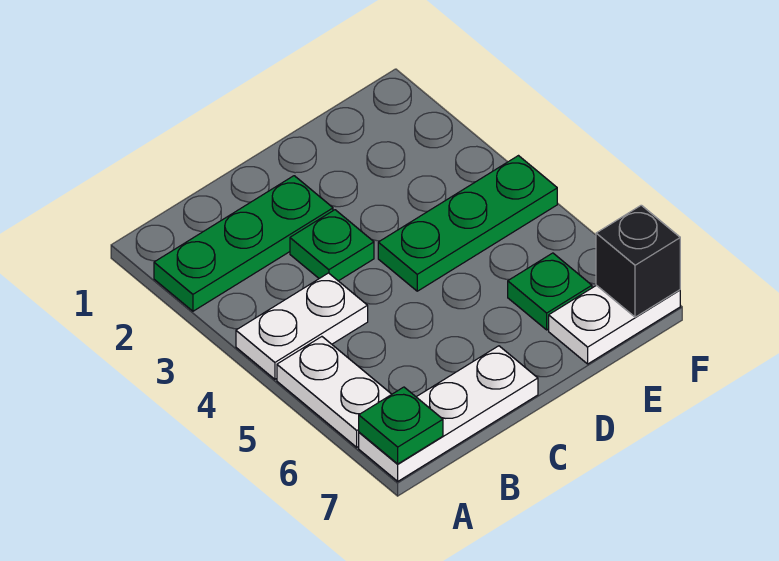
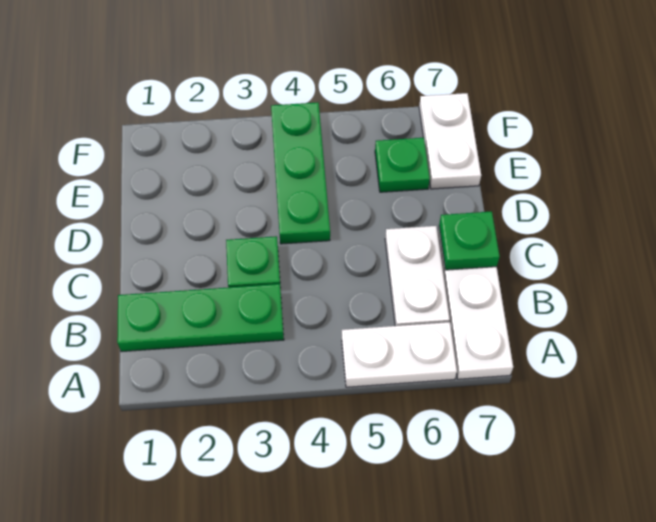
green 1x3 plate [154,176,333,311] -> green 1x3 plate turned to [117,284,284,352]
white 1x2 plate [236,273,368,379] -> white 1x2 plate moved to [385,226,450,326]
green 1x1 plate [359,387,443,464] -> green 1x1 plate moved to [439,211,500,270]
black 1x1 brick [596,205,680,317] -> none

